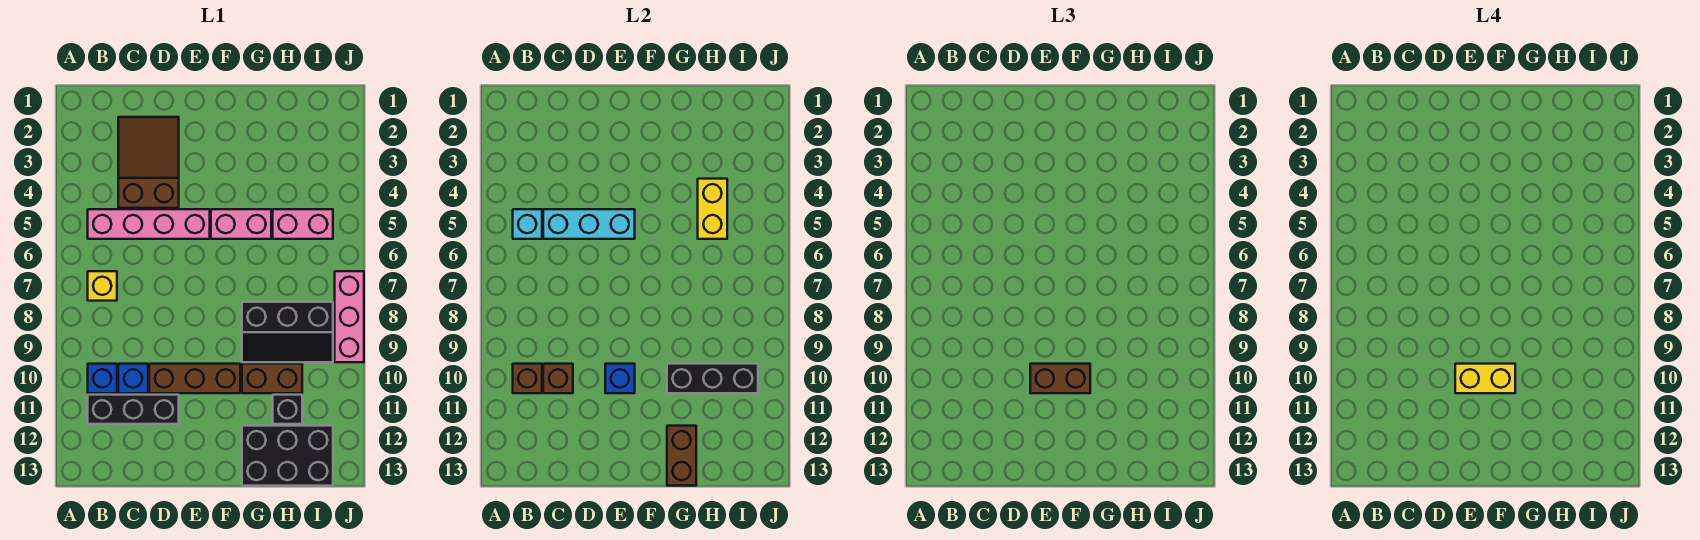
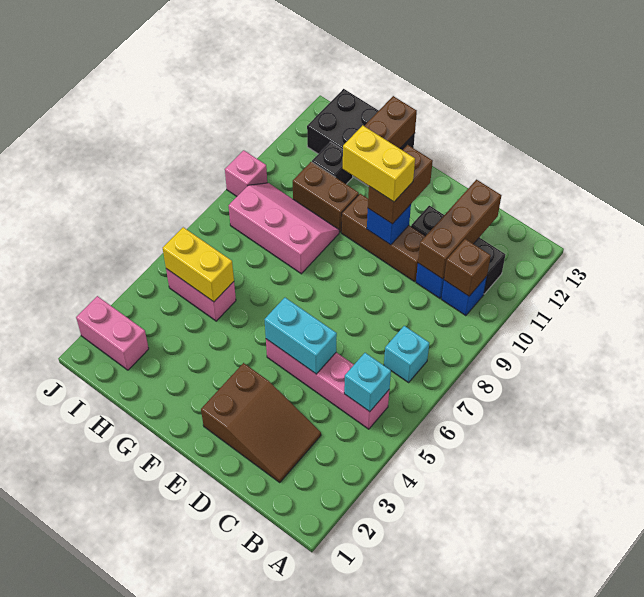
yellow 1x1 brick [88,271,117,301] -> cyan 1x1 brick [384,326,429,382]
brown 2x3 slope [118,117,179,208] -> brown 2x3 slope turned to [201,363,321,482]
cyan 1x3 brick [543,209,635,239] -> cyan 1x2 brick [264,298,337,374]
brown 1x1 brick [543,364,573,393] -> brown 1x3 brick [418,180,501,279]
brown 1x2 brick [1030,364,1090,393] -> brown 1x2 brick turned to [368,145,433,224]
pink 1x2 brick [211,209,271,239] -> pink 1x2 brick moved to [76,296,149,370]
black 2x3 slope [242,302,333,362] -> pink 2x3 slope [229,183,339,274]
black 1x3 brick [667,364,758,393] -> none
yellow 1x2 brick [698,179,727,239] -> yellow 1x2 brick turned to [163,227,234,302]
pink 1x3 brick [335,271,364,362] -> pink 1x1 brick [225,150,267,196]

